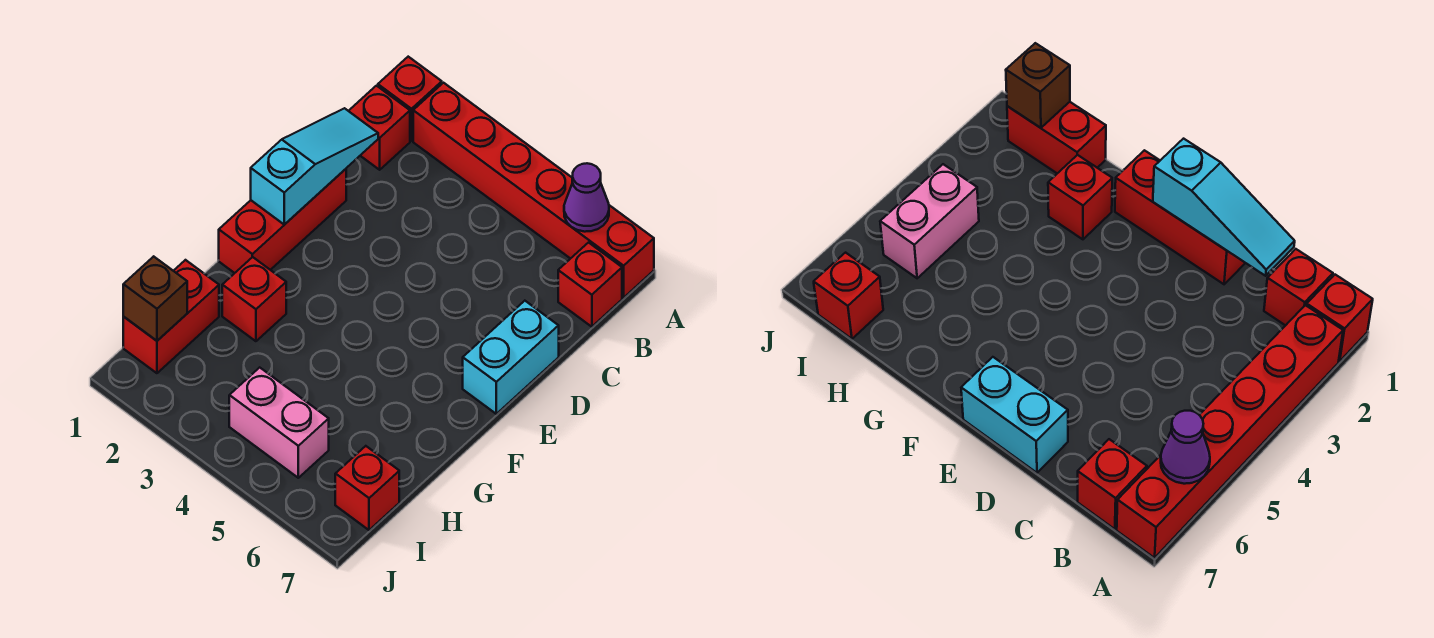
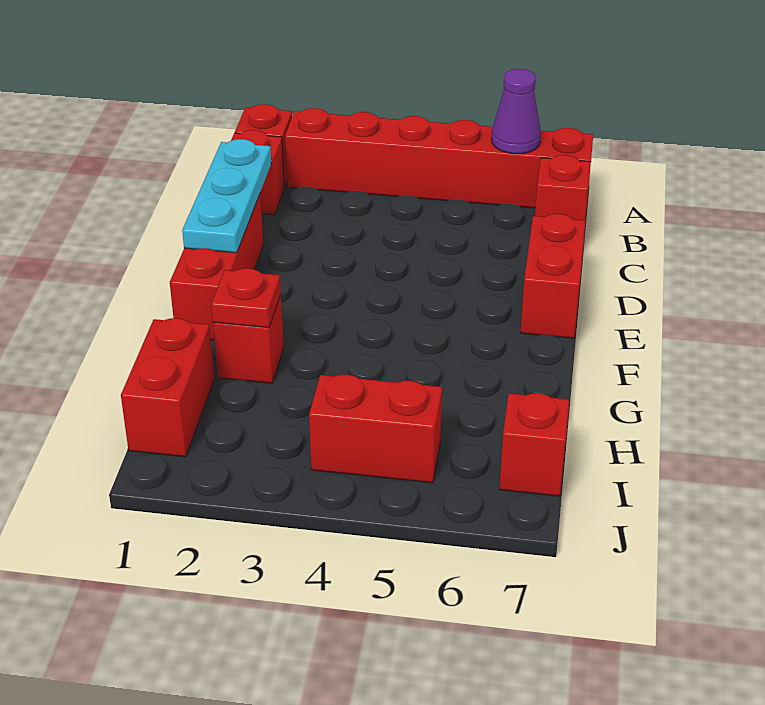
cyan 1x3 slope [251,108,378,225] -> cyan 1x3 plate [182,139,271,253]
cyan 1x2 brick [463,301,559,414] -> red 1x2 brick [520,214,586,338]
none -> red 1x1 plate [211,268,281,328]
brown 1x1 brick [123,256,187,341] -> none
pink 1x2 brick [229,367,329,478] -> red 1x2 brick [309,375,442,483]

